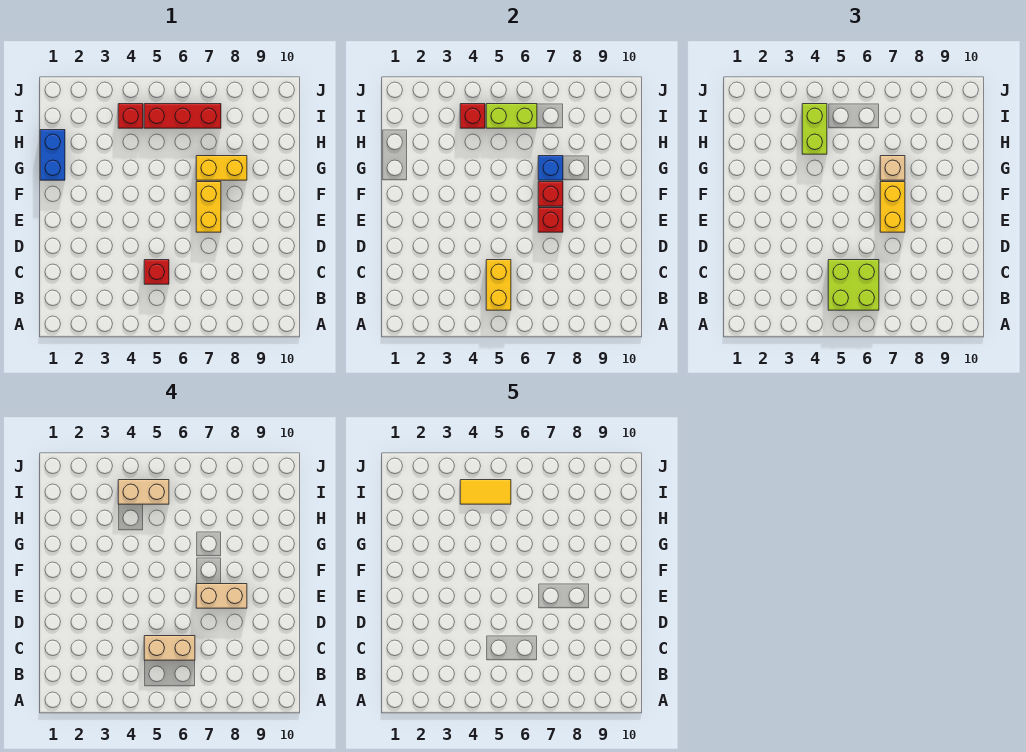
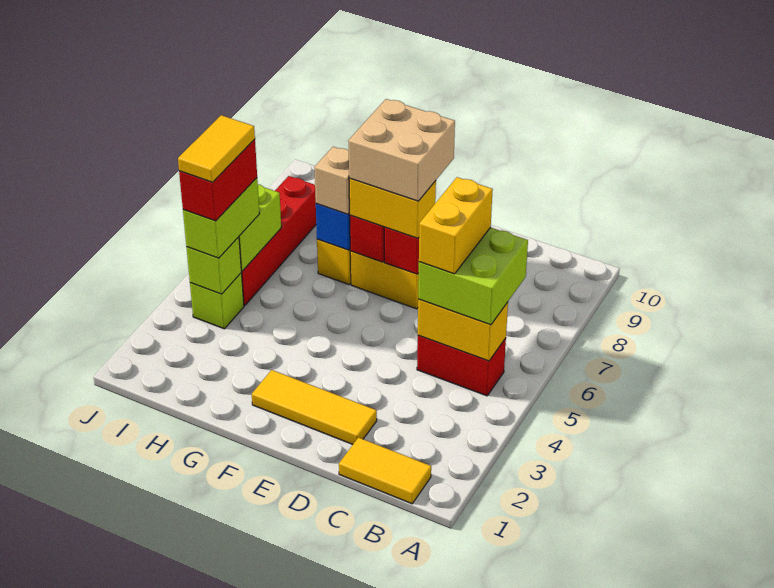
none -> yellow 1x2 tile [339,438,431,504]
red 1x1 brick [144,260,169,284] -> red 1x2 brick [417,335,506,396]
tan 1x2 brick [144,636,195,660] -> yellow 1x2 brick [419,177,493,274]
none -> yellow 1x3 tile [252,370,377,444]
tan 1x2 brick [196,584,247,608] -> tan 2x2 brick [348,99,455,201]
blue 1x2 brick [40,130,65,180] -> none
lime 1x2 brick [802,104,827,154] -> lime 1x2 brick turned to [183,178,259,258]
red 1x1 brick [118,104,143,128] -> lime 1x1 brick [190,273,244,329]
red 1x1 brick [460,104,485,128] -> lime 1x1 brick [186,237,241,294]
tan 1x2 brick [118,480,169,504] -> red 1x2 brick [179,139,257,221]
red 1x3 brick [144,104,221,128] -> red 1x4 brick [241,176,316,306]

